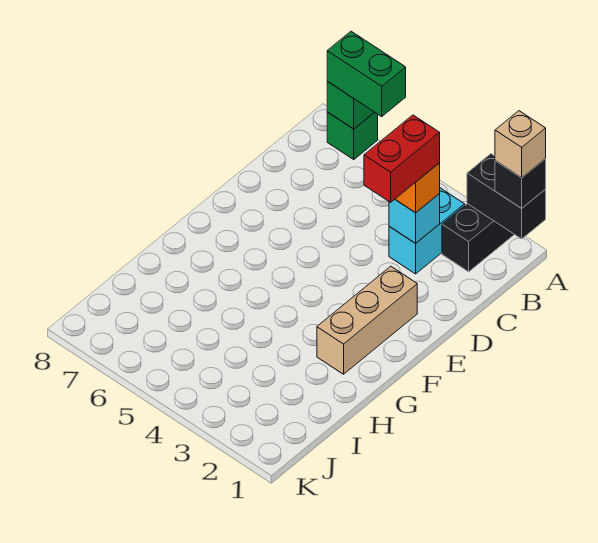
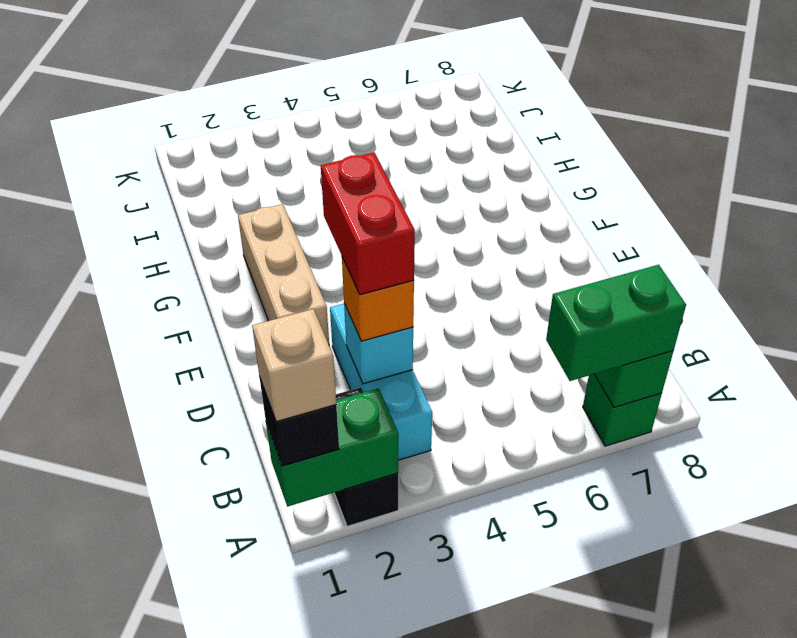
black 1x2 brick [467,154,546,239] -> green 1x2 brick [266,388,398,507]
cyan 1x2 brick [389,188,465,274] -> cyan 1x3 brick [330,304,432,460]

